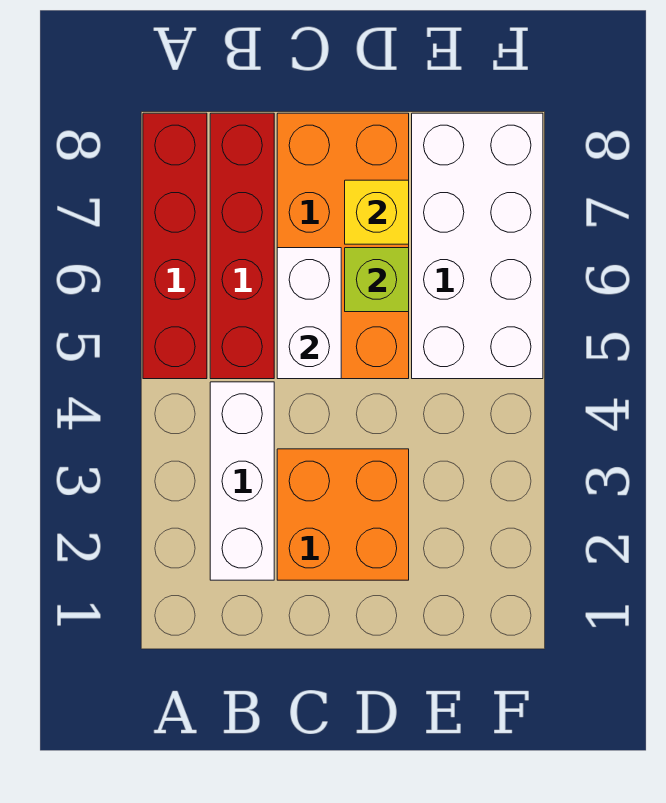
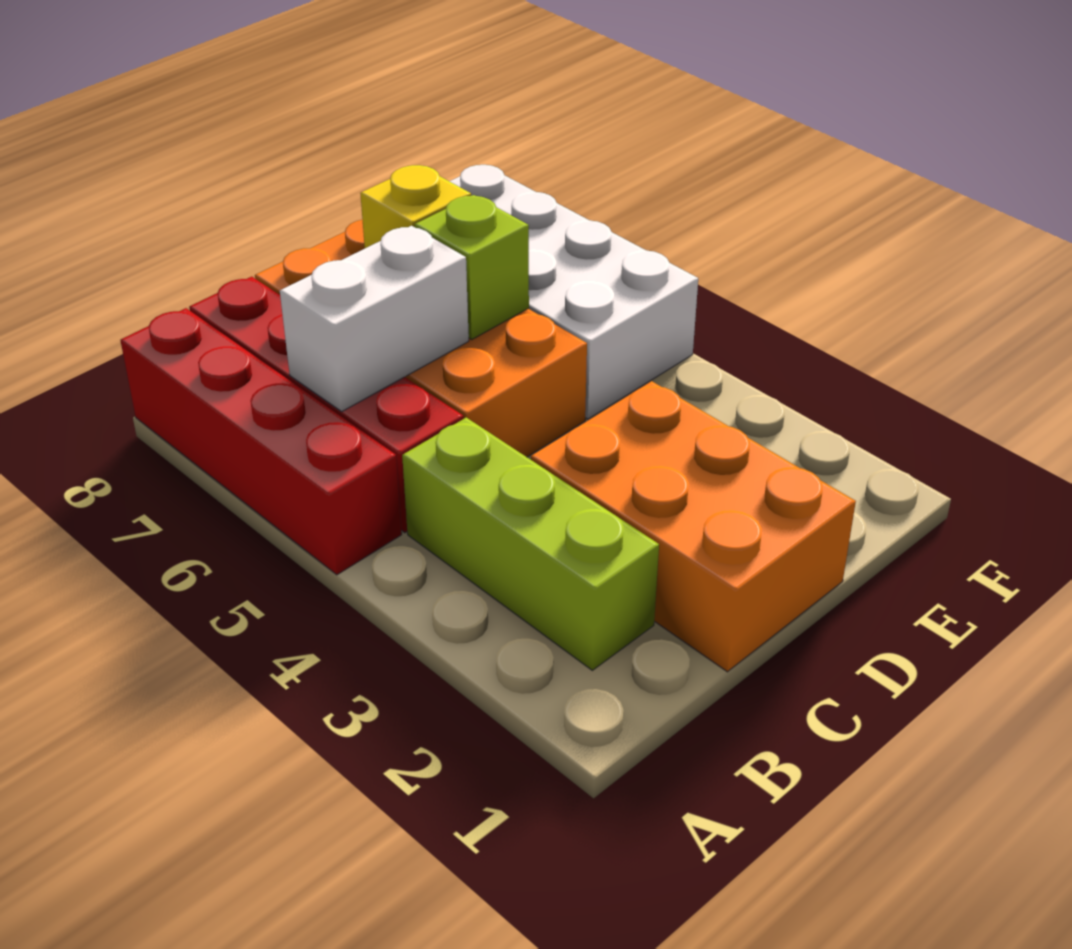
white 1x3 brick [210,382,274,580] -> lime 1x3 brick [402,417,659,670]
orange 2x2 brick [277,449,409,580] -> orange 2x3 brick [531,381,856,672]
white 1x2 brick [277,248,341,379] -> white 1x2 brick turned to [280,226,469,412]

